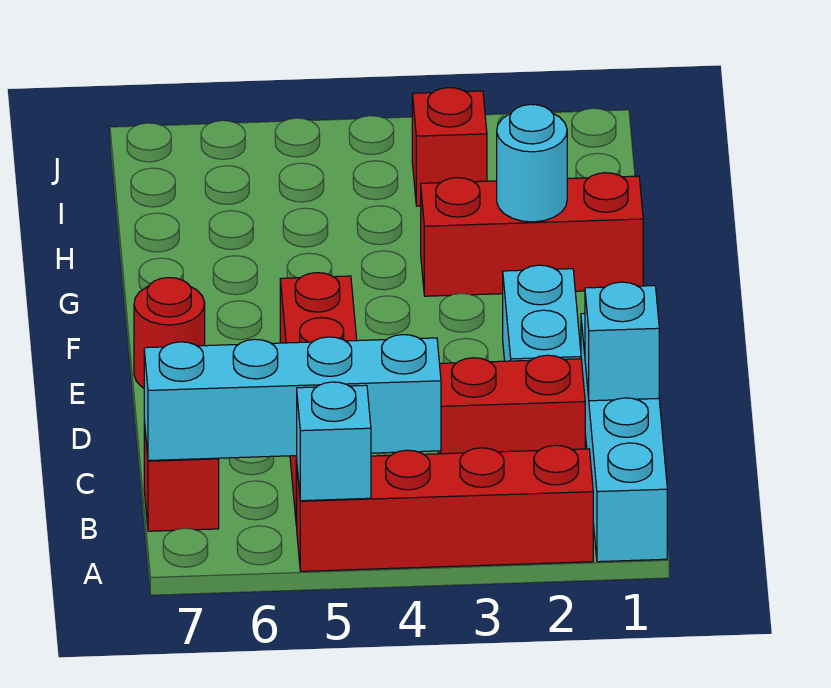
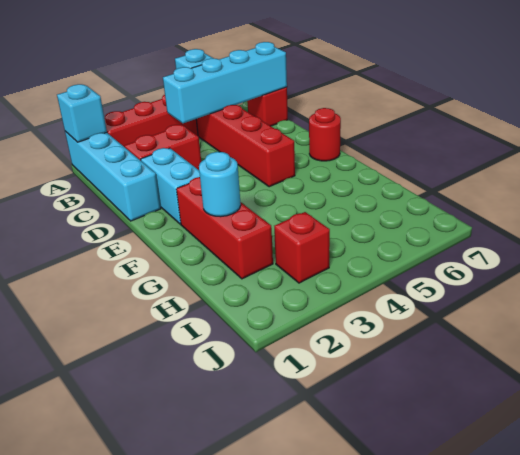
cyan 1x1 brick [585,282,659,401] -> cyan 1x1 brick moved to [57,84,107,142]
red 1x3 brick [421,173,643,296] -> red 1x3 brick turned to [176,177,273,279]

